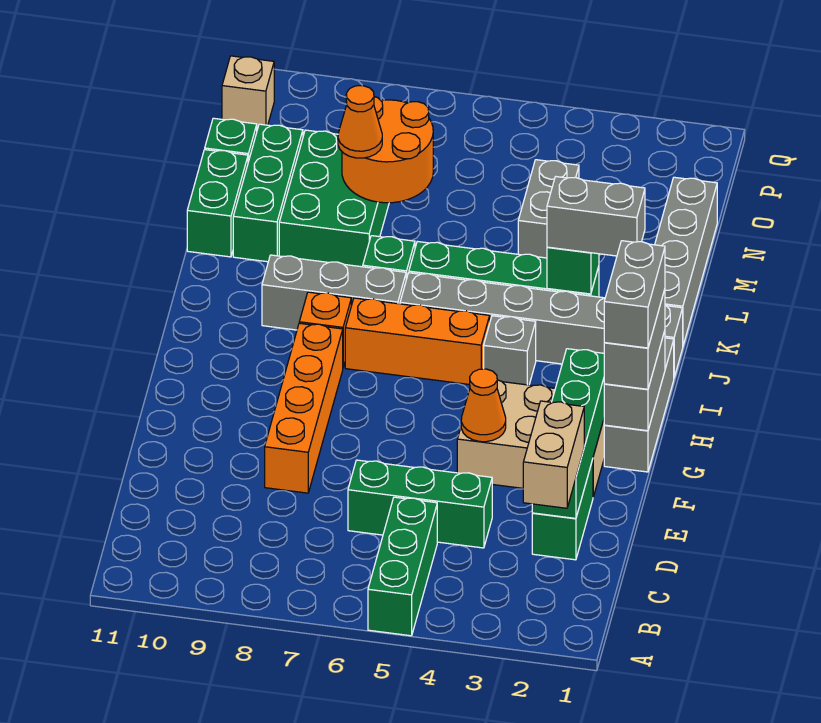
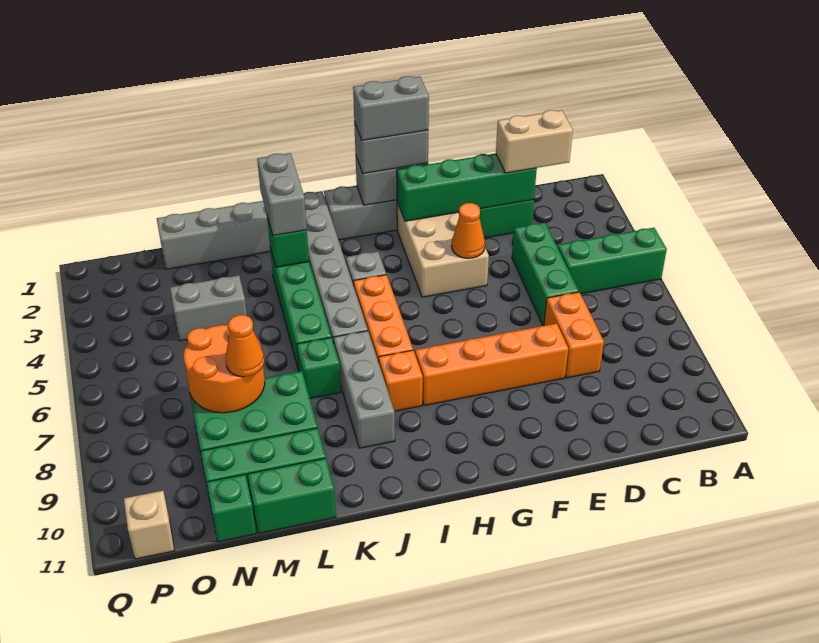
none -> orange 1x2 brick [544,292,604,378]

